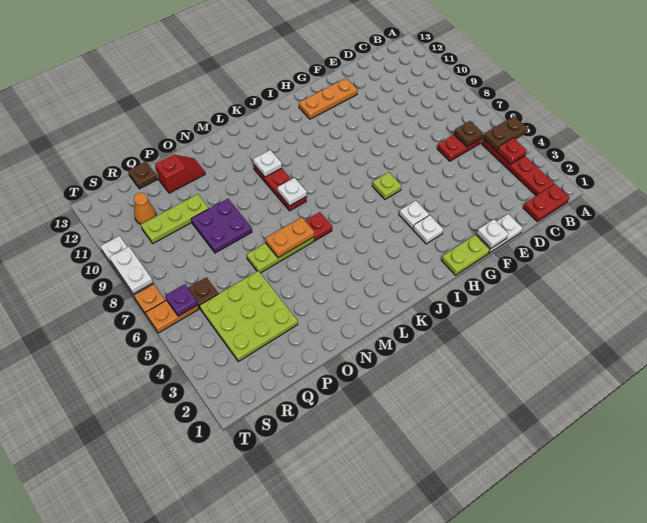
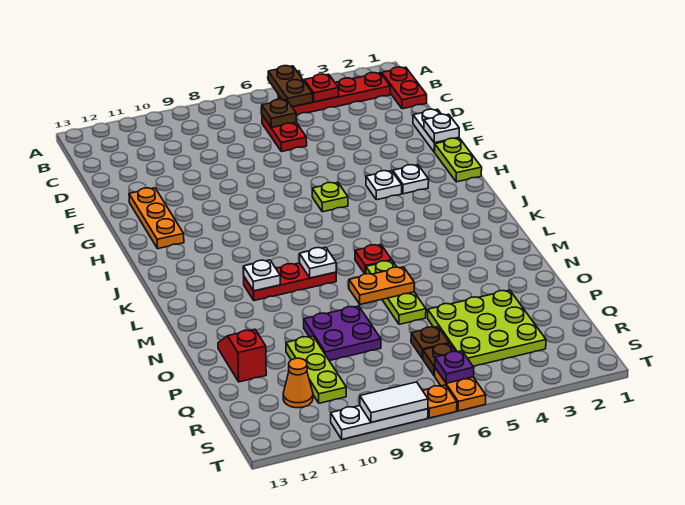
orange 1x2 plate [265,217,314,258] -> orange 1x2 plate turned to [349,267,414,304]
brown 1x1 plate [128,162,157,189] -> brown 1x1 plate moved to [411,327,449,358]
white 1x2 plate [109,247,153,294] -> white 1x2 tile [360,382,428,422]

